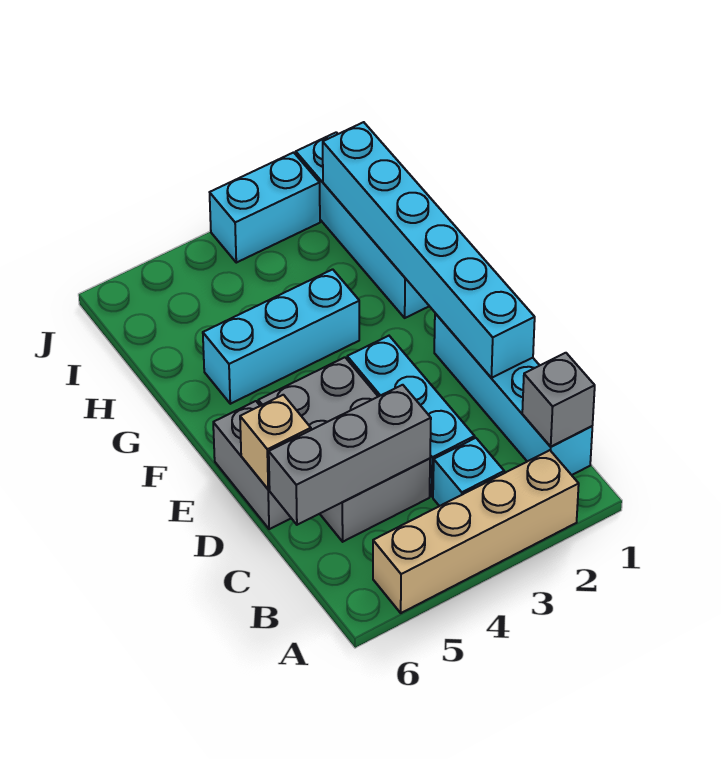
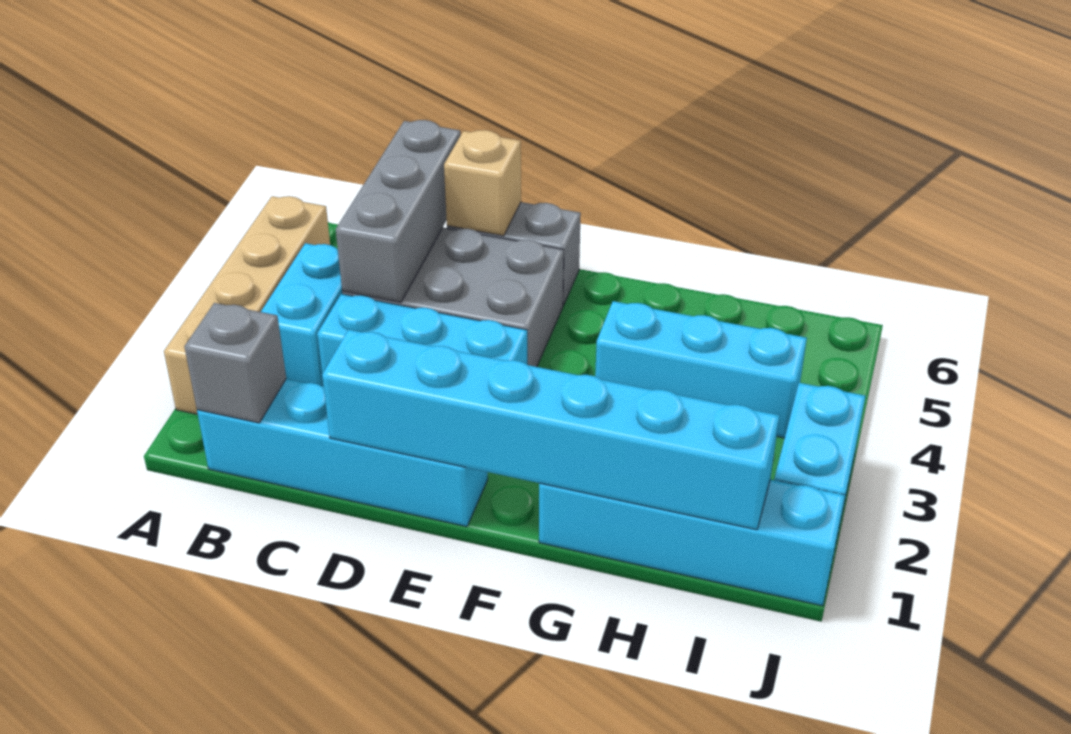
cyan 1x1 brick [433,438,504,506] -> cyan 1x2 brick [261,243,342,387]
cyan 1x3 brick [203,269,359,404] -> cyan 1x3 brick turned to [595,301,807,438]

